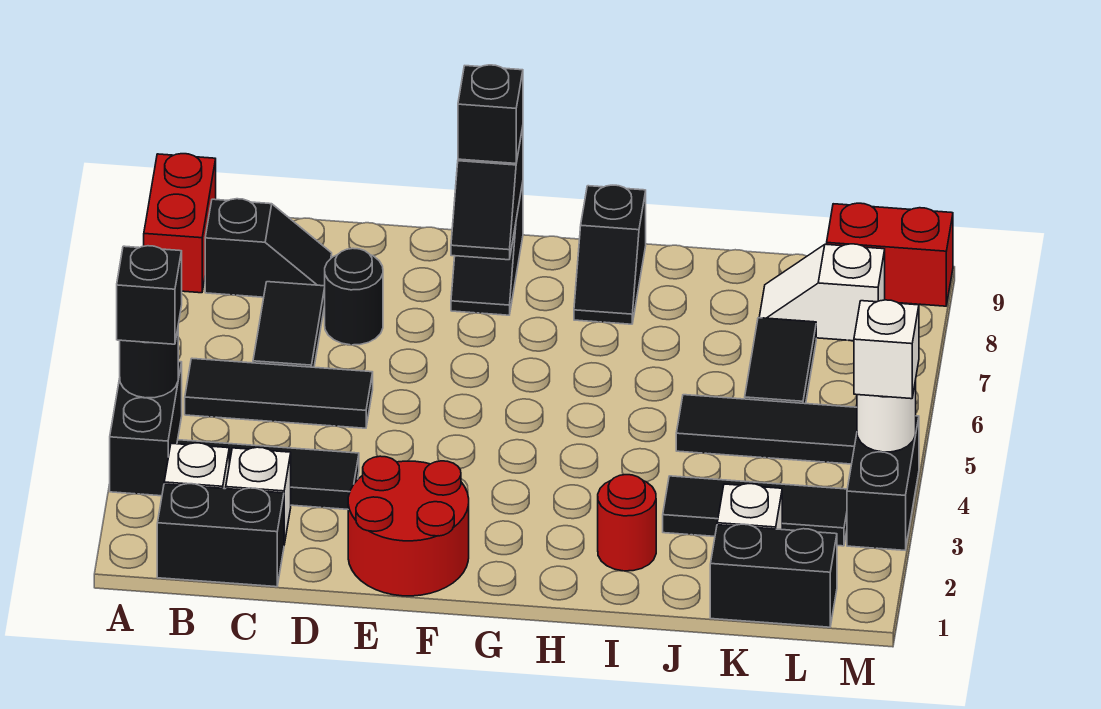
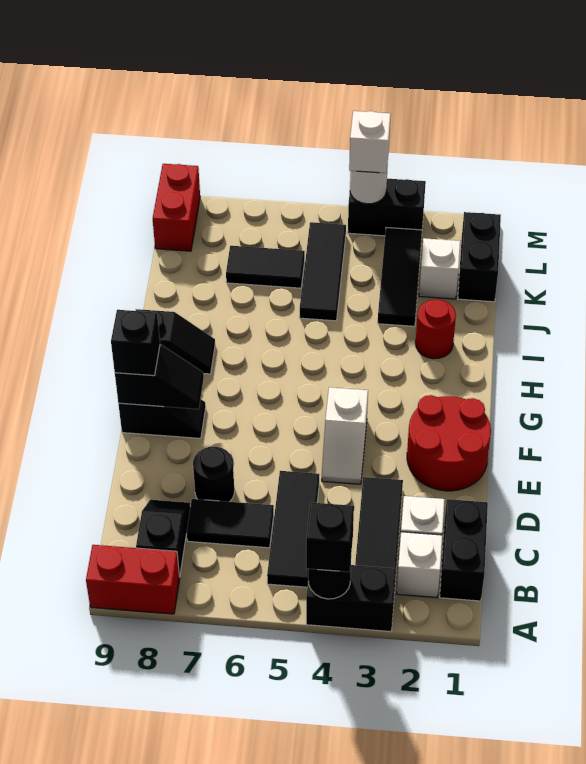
white 1x2 slope [759,244,885,341] -> white 1x2 slope moved to [322,387,368,484]

